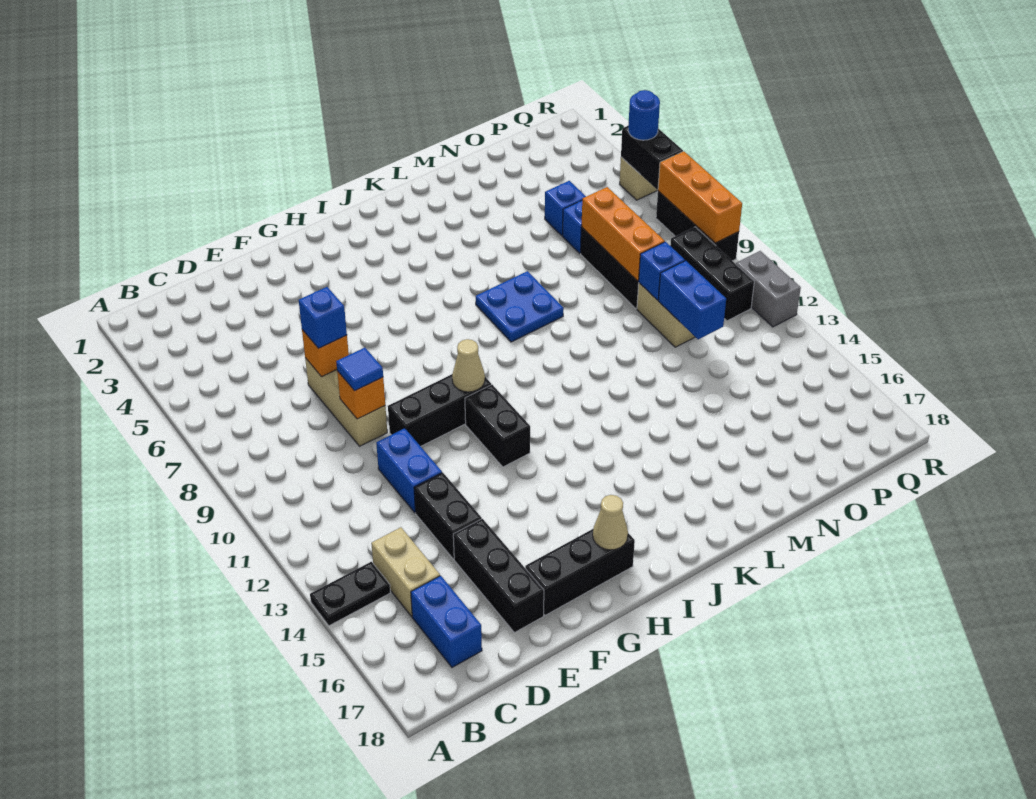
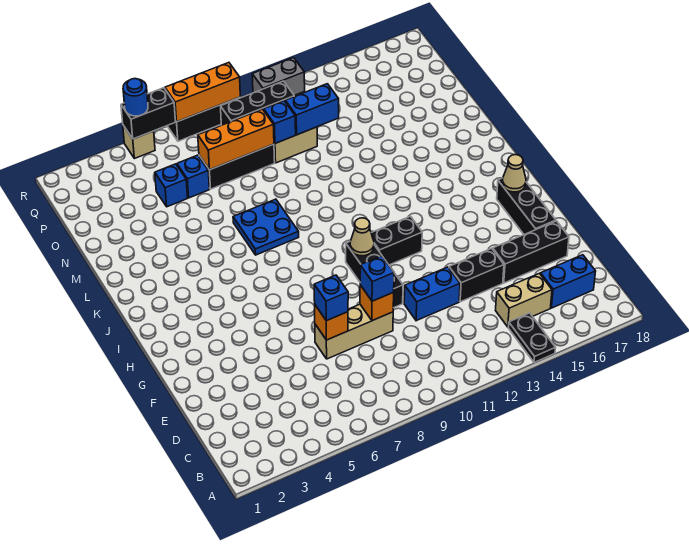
blue 1x1 tile [336,348,383,391] -> blue 1x1 brick [360,256,394,301]

